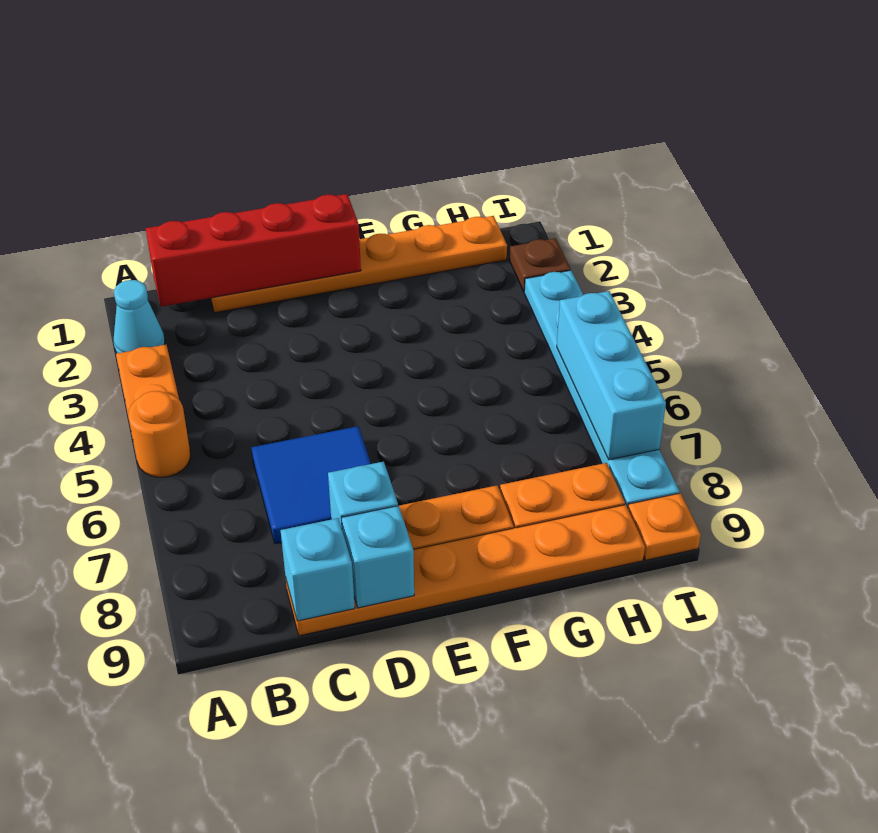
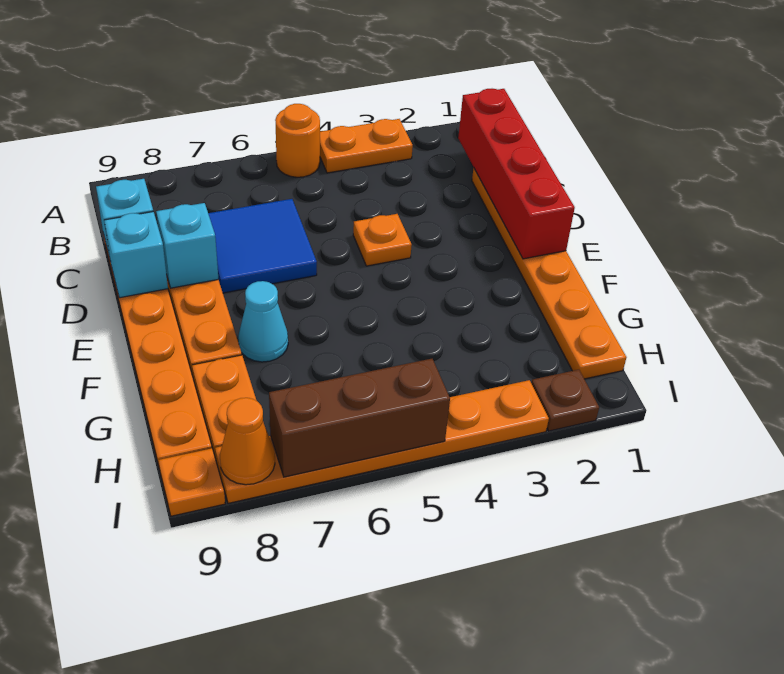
cyan 1x1 cone [114,280,165,353] -> cyan 1x1 cone moved to [238,281,288,362]
none -> orange 1x1 plate [353,214,412,266]
cyan 1x6 plate [524,270,680,508] -> orange 1x6 plate [215,380,549,503]
cyan 1x3 brick [557,291,666,460] -> brown 1x3 brick [269,359,450,477]
none -> orange 1x1 cone [220,398,275,485]

